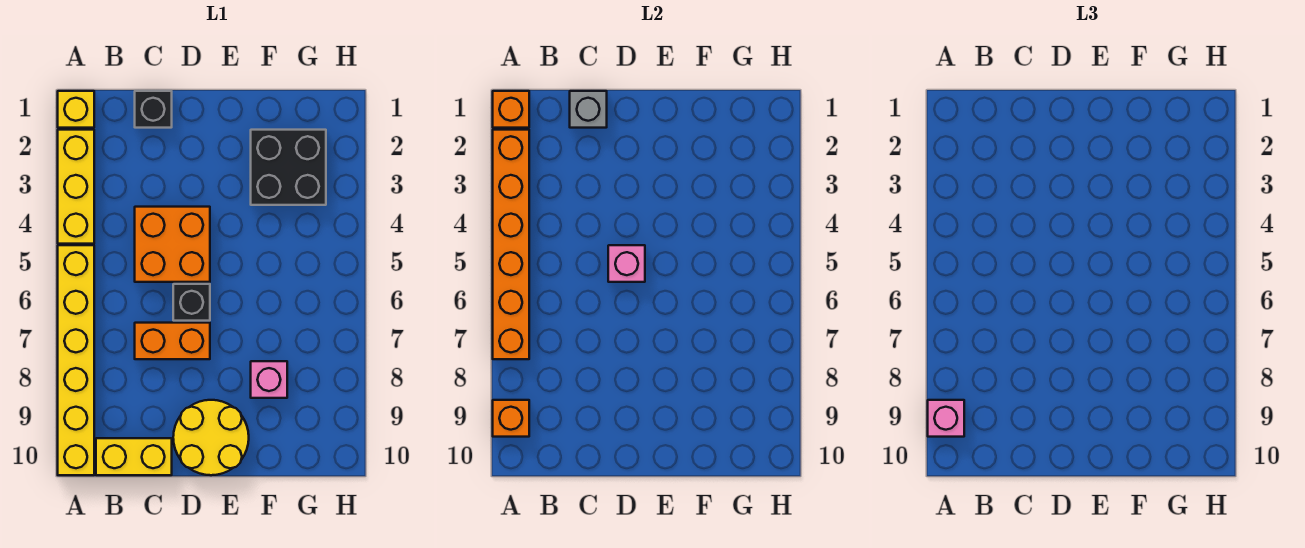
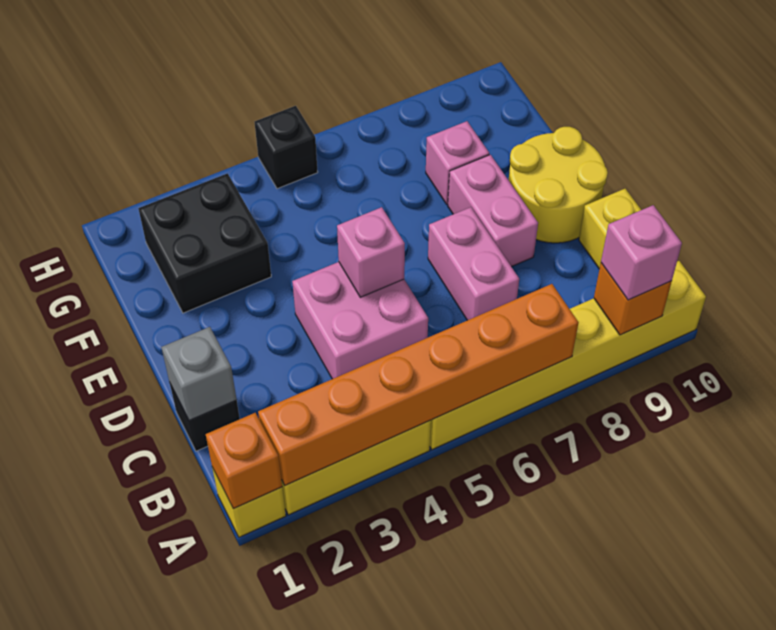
orange 2x2 brick [135,207,210,282] -> pink 2x2 brick [292,262,428,379]
orange 1x2 brick [135,323,210,359] -> pink 1x2 brick [428,207,519,320]
black 1x1 brick [173,284,210,321] -> black 1x1 brick moved to [255,106,318,189]
none -> pink 1x2 brick [448,155,538,267]

